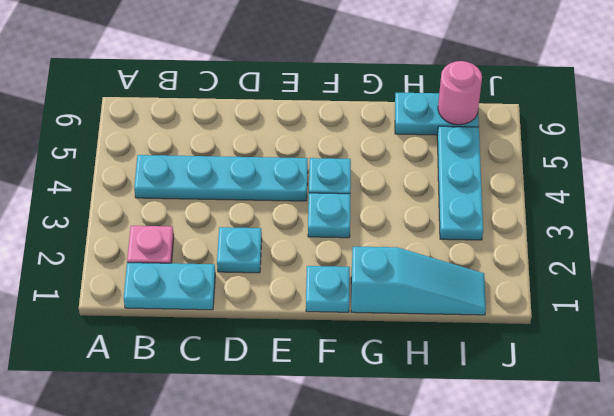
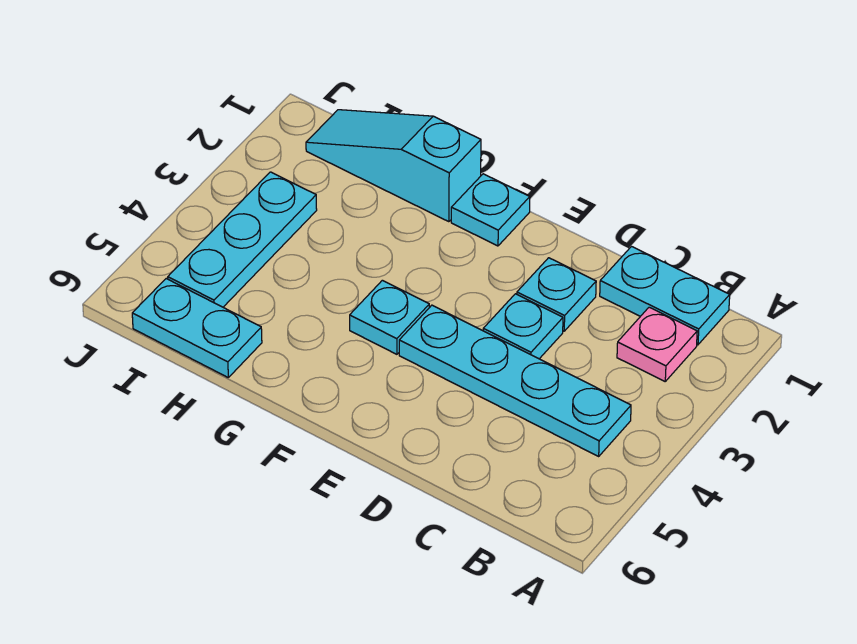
cyan 1x1 plate [308,193,350,238] -> cyan 1x1 plate moved to [483,294,563,359]
pink 1x1 round brick [438,61,482,125] -> none

